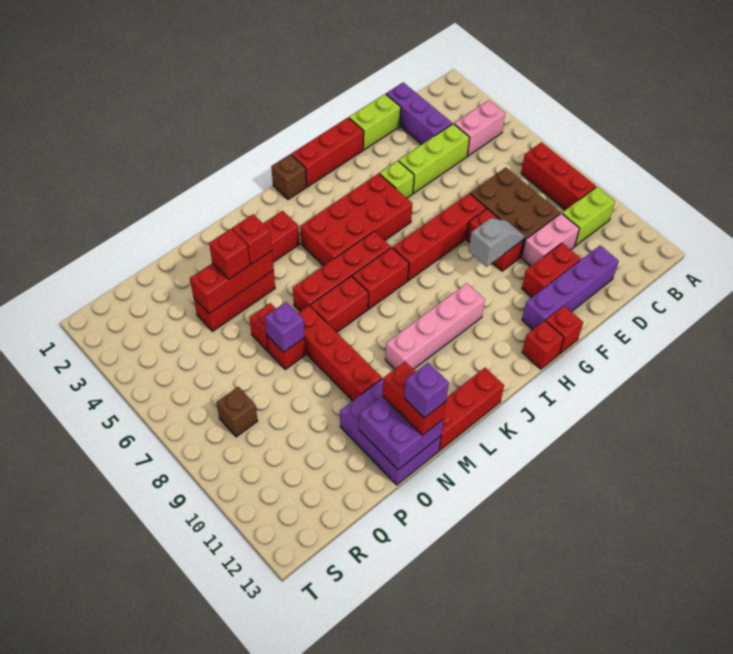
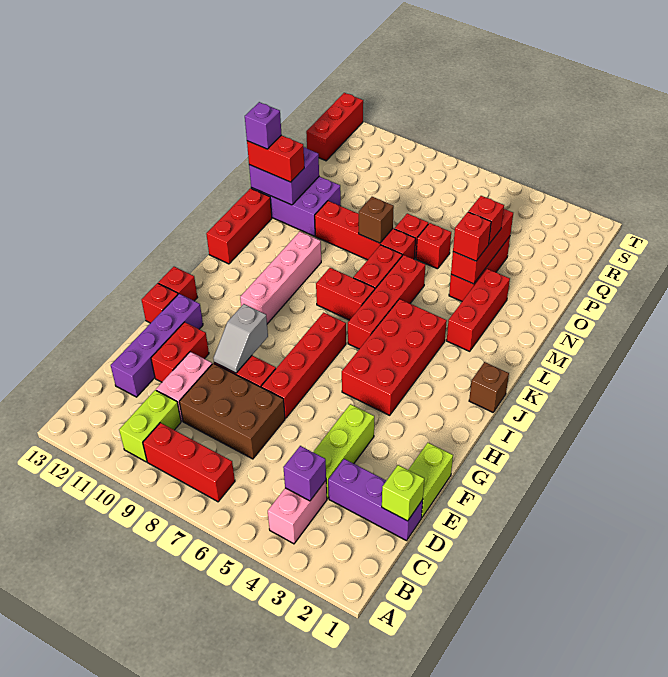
red 1x3 brick [291,118,364,187] -> red 1x3 brick moved to [306,93,363,161]
lime 1x1 brick [380,161,414,198] -> lime 1x1 brick moved to [382,465,424,521]
red 1x2 brick [352,248,409,309] -> red 1x2 brick turned to [316,268,375,320]
purple 1x1 brick [265,302,305,352] -> purple 1x1 brick moved to [283,446,326,501]
brown 1x1 brick [216,387,258,437] -> brown 1x1 brick moved to [359,197,394,243]

